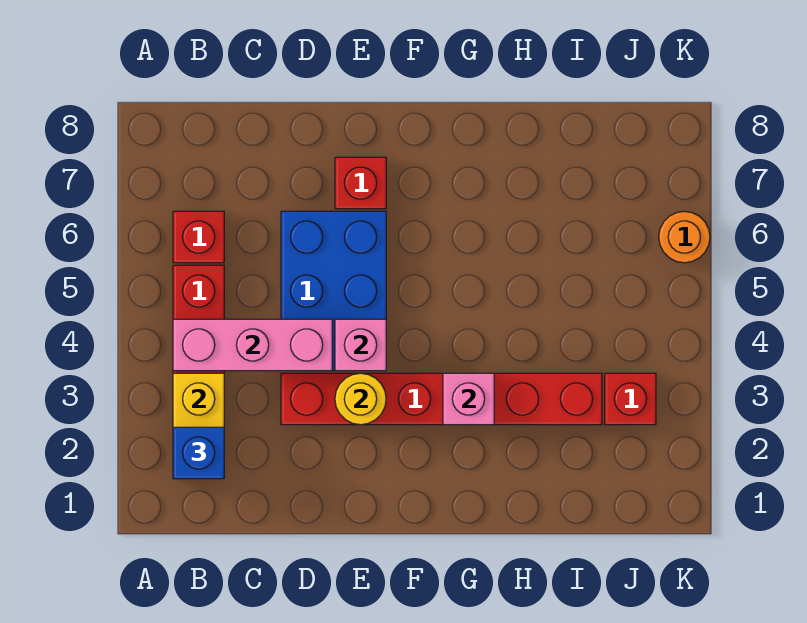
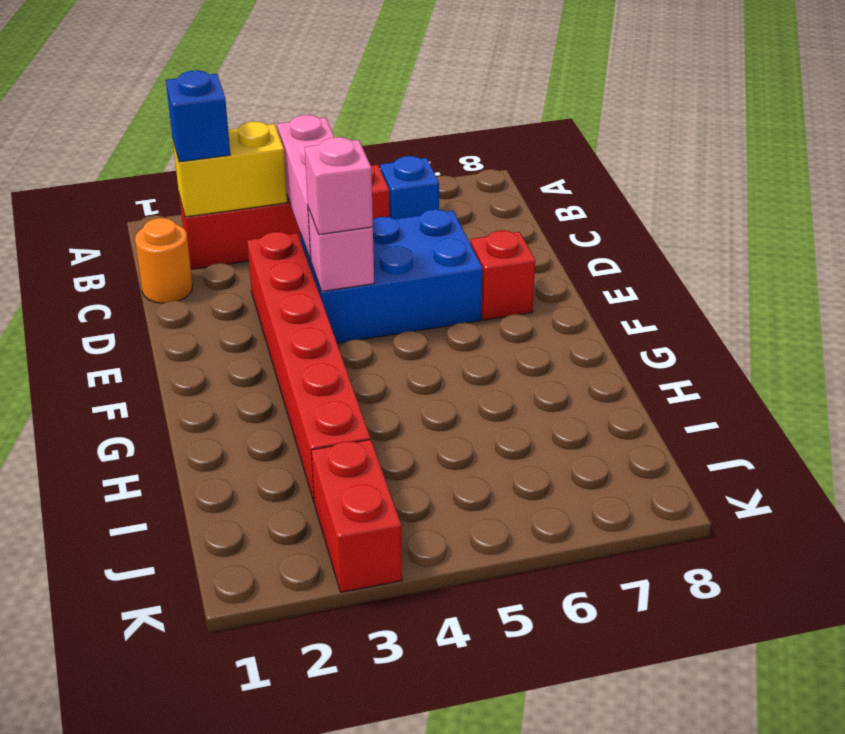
red 1x1 brick [173,211,224,263] -> blue 1x1 brick [380,156,439,219]
yellow 1x1 round brick [335,373,386,425] -> none
pink 1x1 brick [443,373,494,425] -> pink 1x1 brick moved to [305,137,373,235]
red 1x1 brick [605,373,656,425] -> red 1x2 brick [311,439,402,592]
orange 1x1 round brick [659,211,710,263] -> orange 1x1 round brick moved to [135,218,193,303]

